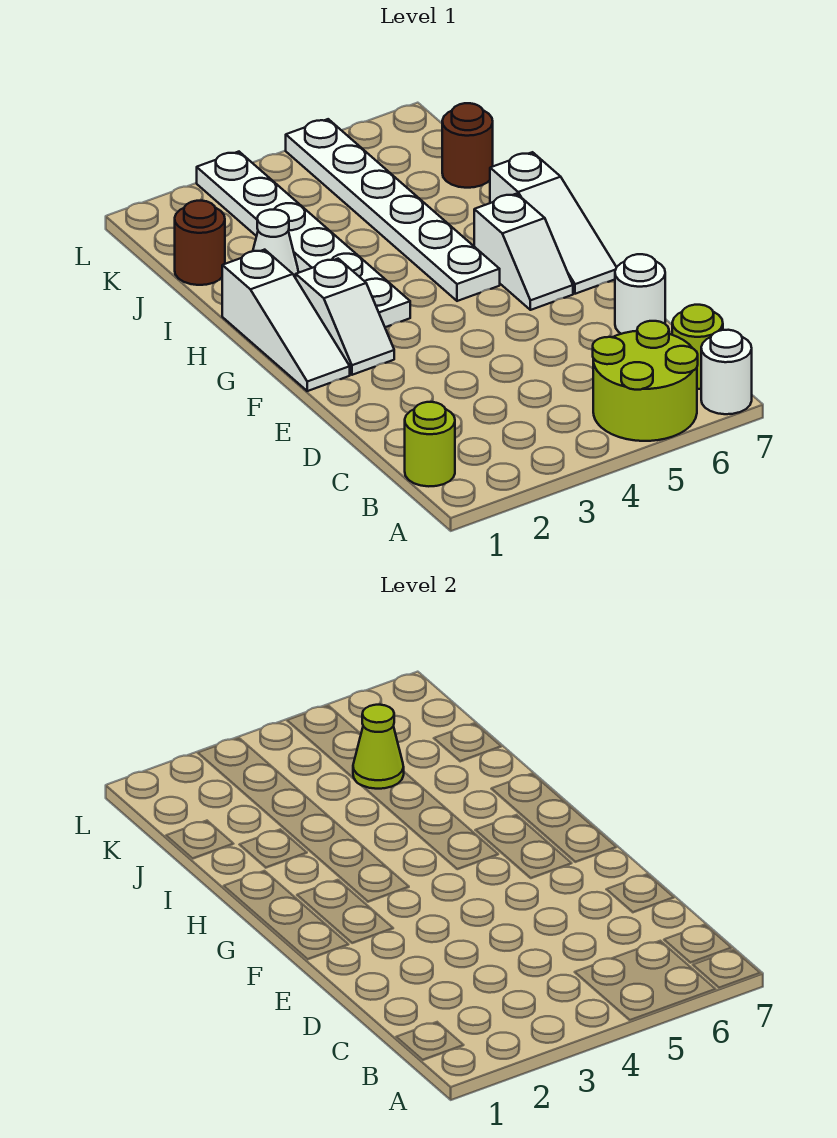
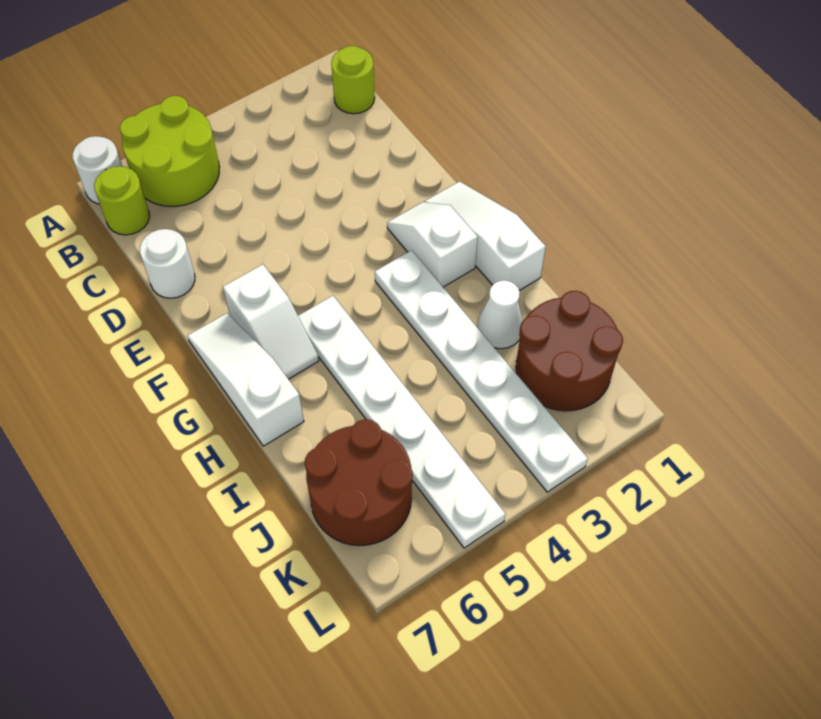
white 1x2 slope [474,194,573,310] -> white 1x2 slope turned to [223,264,319,379]
brown 1x1 round brick [175,201,225,285] -> brown 2x2 round brick [516,291,623,411]
lime 1x1 cone [353,705,404,789] -> none
brown 1x1 round brick [442,103,493,188] -> brown 2x2 round brick [305,419,413,546]

